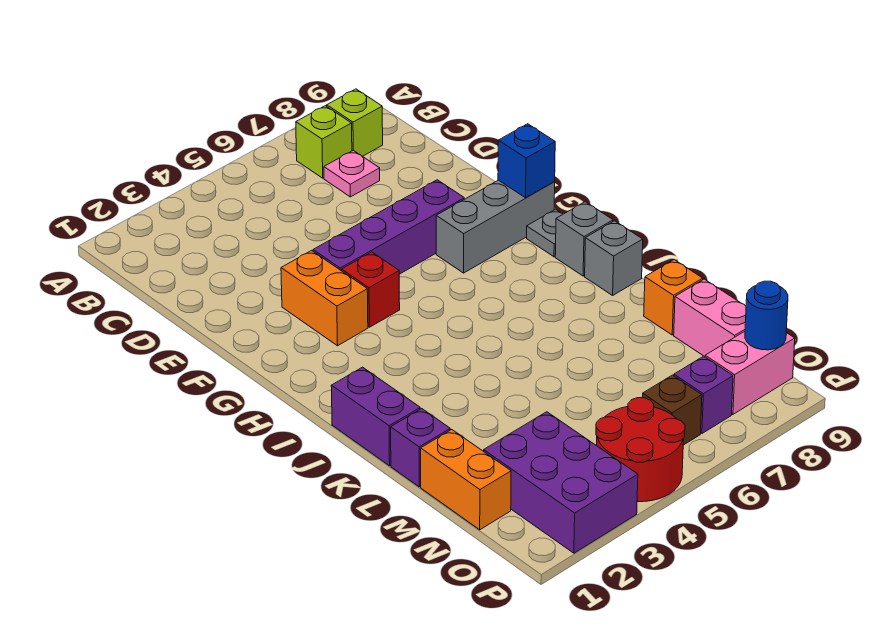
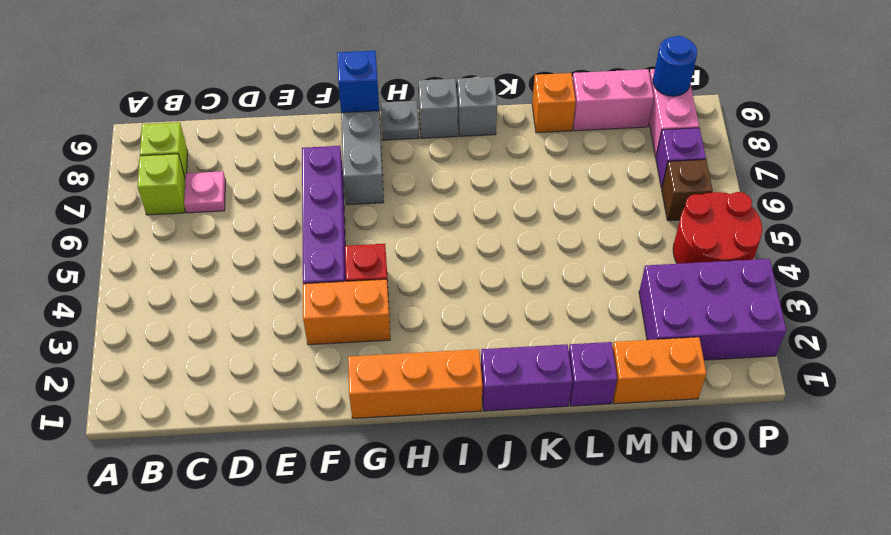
none -> orange 1x3 brick [348,349,483,418]

